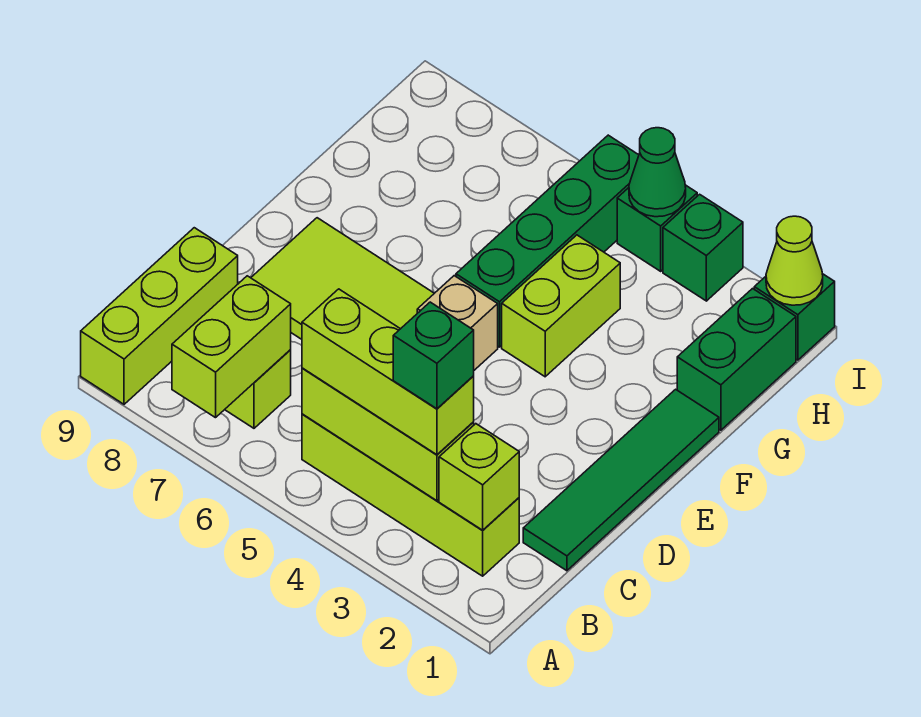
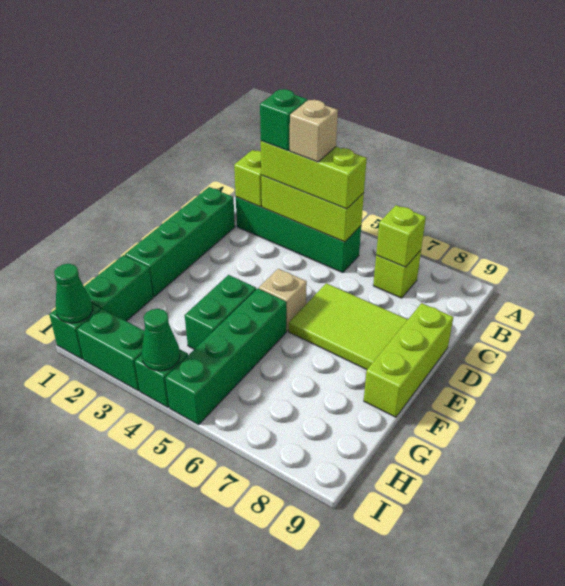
lime 1x2 brick [172,276,291,418] -> lime 1x1 brick [376,205,426,267]
lime 1x3 brick [81,228,238,404] -> lime 1x3 brick moved to [364,303,453,417]
lime 1x4 brick [302,414,519,576] -> green 1x4 brick [236,197,361,273]
none -> tan 1x1 brick [290,100,338,162]
green 1x4 tile [523,389,719,571] -> green 1x4 brick [125,187,235,297]
lime 1x2 brick [502,235,620,377] -> green 1x2 brick [185,275,256,349]
lime 1x1 cone [766,216,823,305] -> green 1x1 cone [54,264,93,323]
green 1x1 brick [663,194,743,301] -> green 1x2 brick [77,309,144,391]

